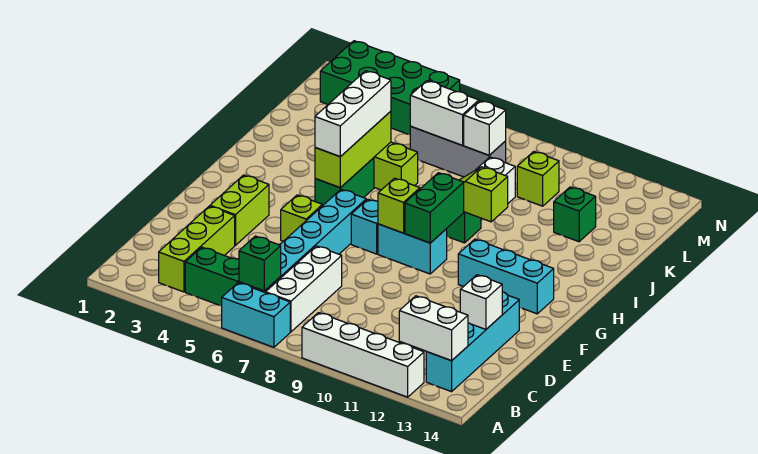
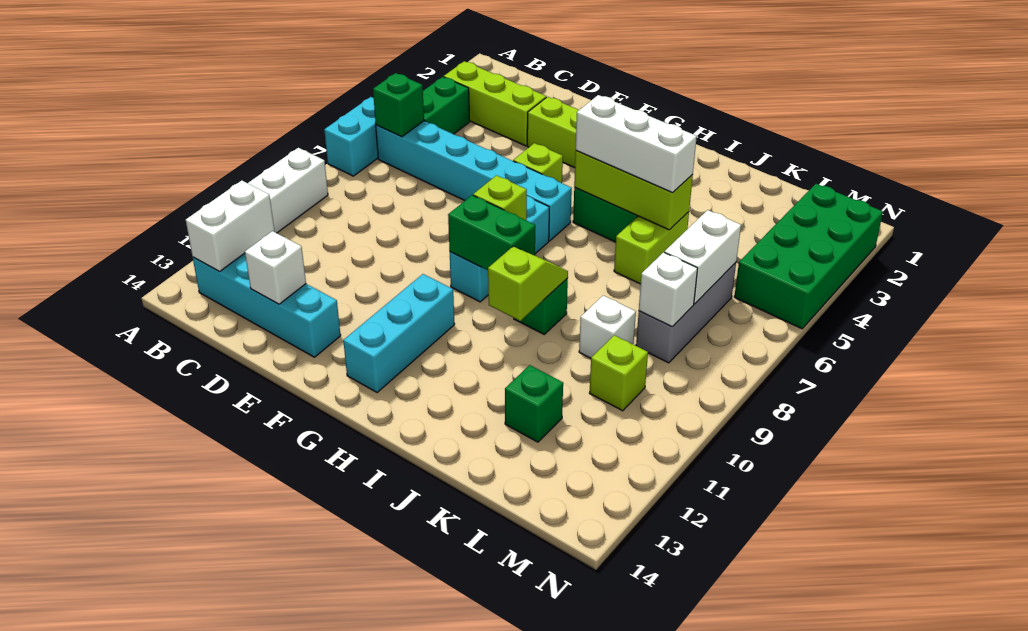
white 1x3 brick [266,246,342,332] -> none

